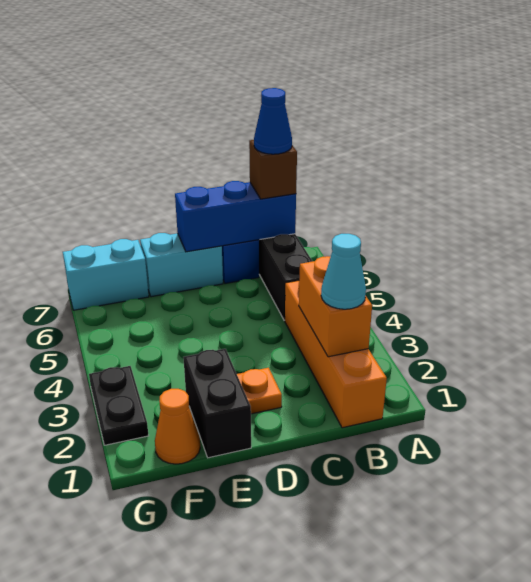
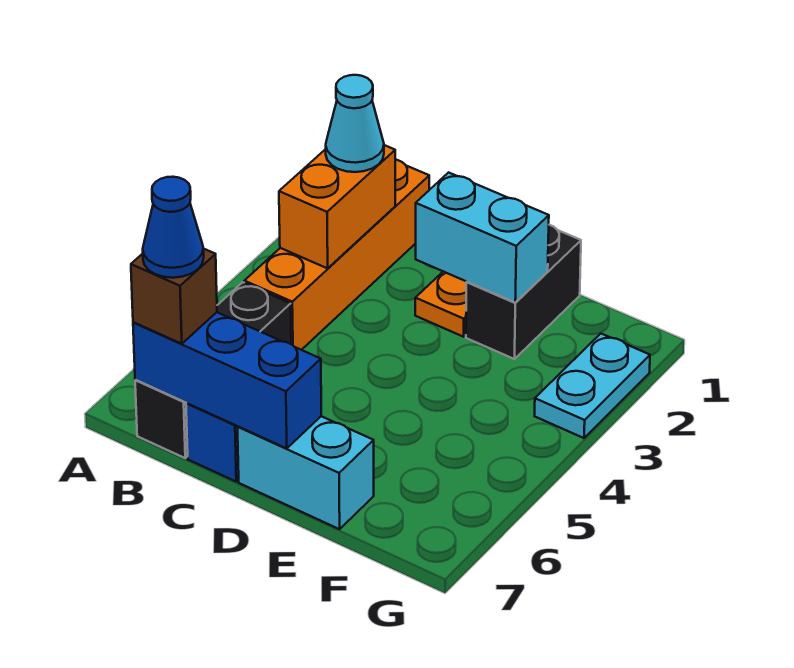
orange 1x1 cone [155,389,200,464] -> none
cyan 1x2 brick [63,239,149,310] -> cyan 1x2 brick moved to [416,173,549,302]
black 1x2 plate [89,366,149,445] -> cyan 1x2 plate [535,334,650,438]

